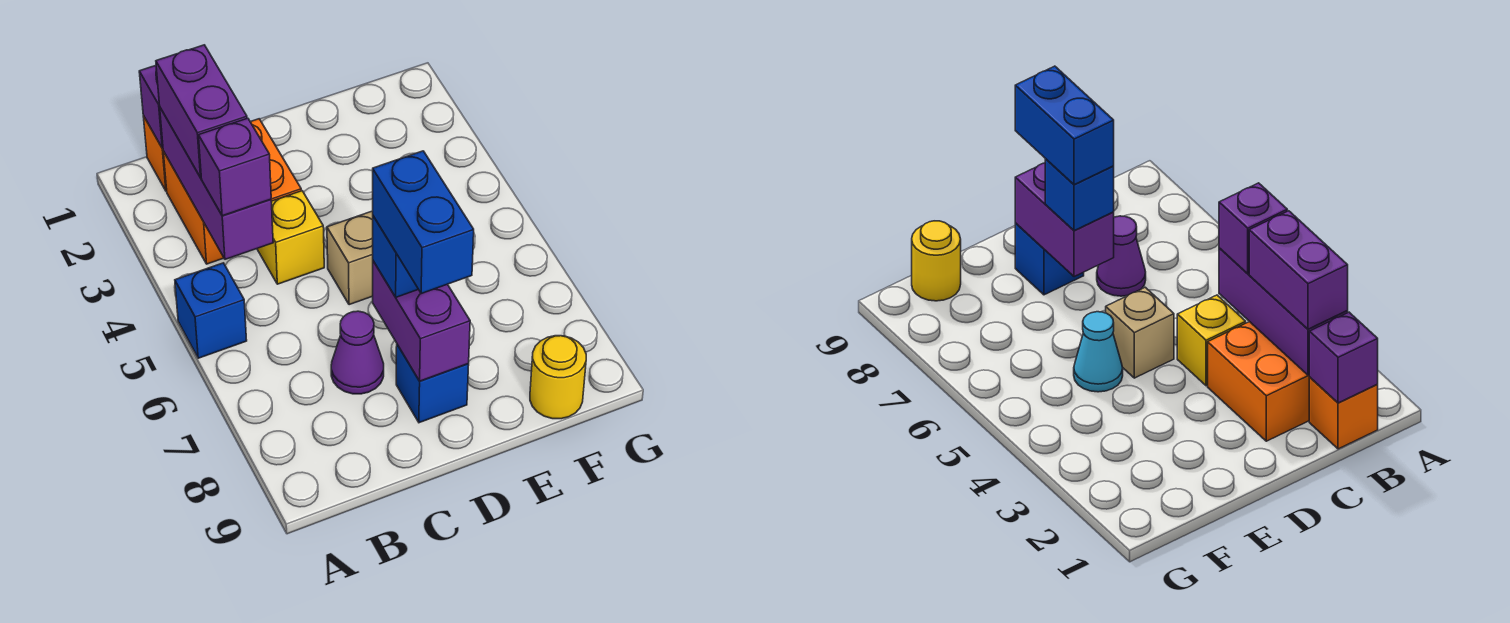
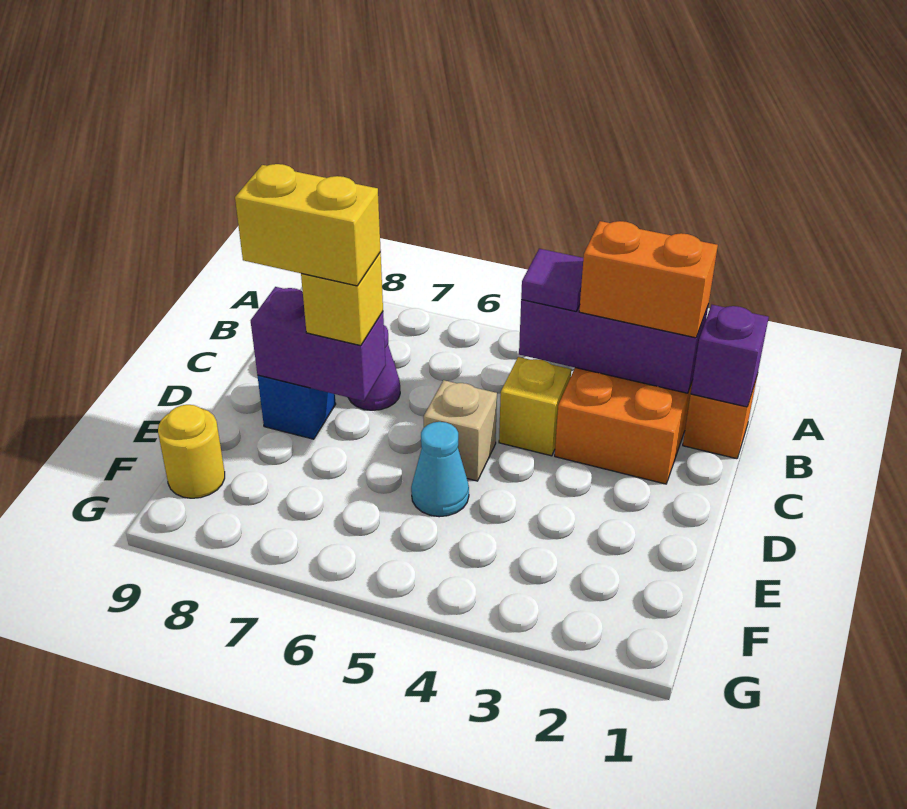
blue 1x1 brick [175,263,247,358] -> none
purple 1x2 brick [156,45,247,178] -> orange 1x2 brick [579,221,718,338]
purple 1x1 brick [198,118,271,216] -> purple 1x1 tile [521,249,583,311]
blue 1x1 brick [373,216,418,297] -> yellow 1x1 brick [301,252,383,346]
blue 1x2 brick [373,151,474,293] -> yellow 1x2 brick [235,164,381,286]

